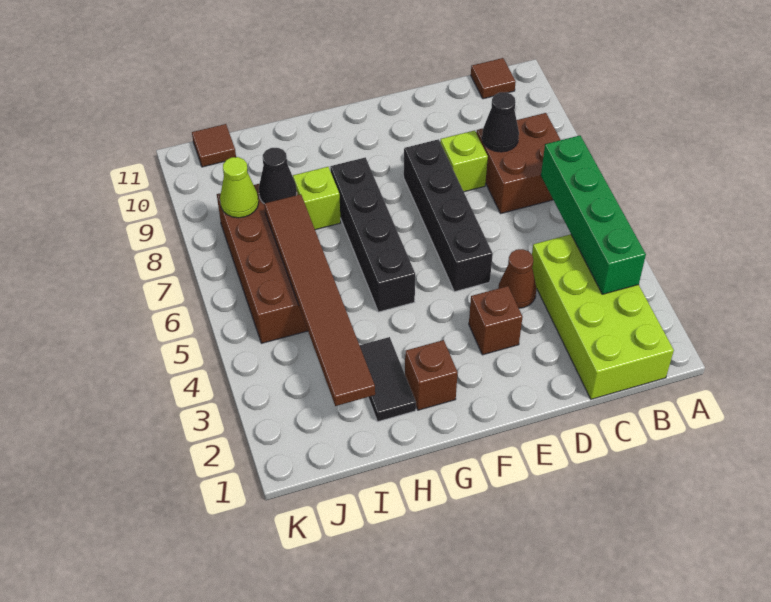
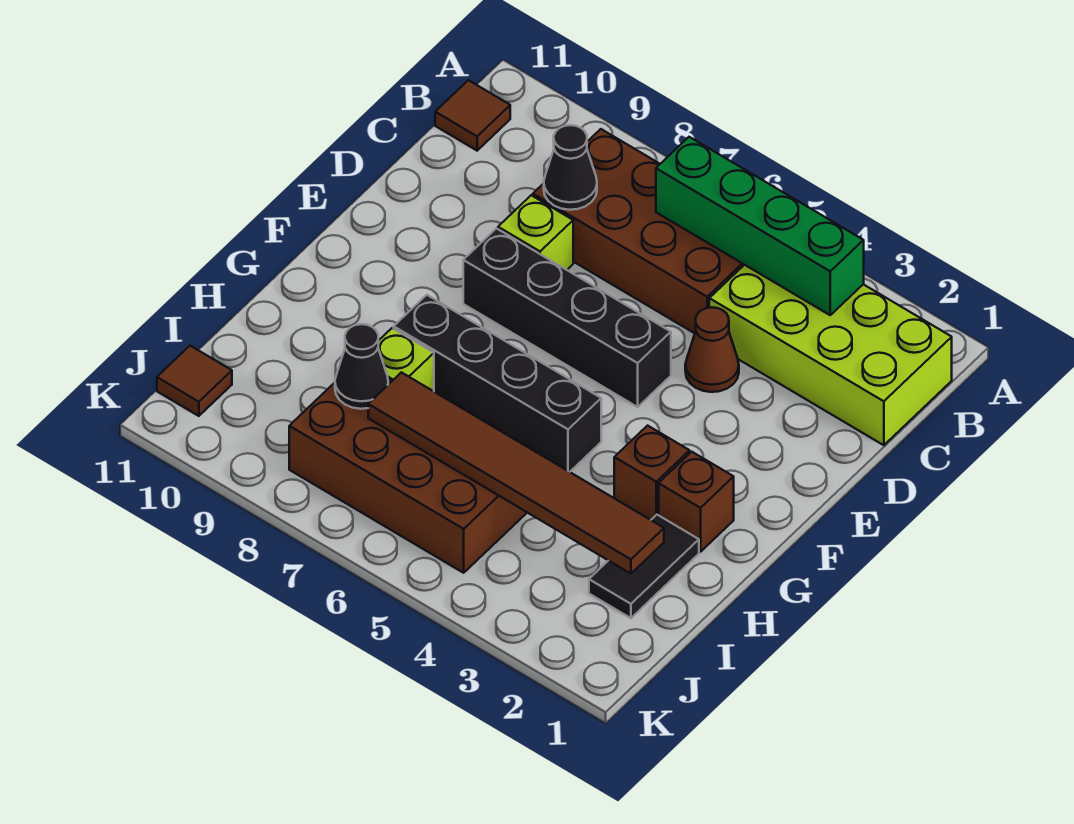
brown 2x2 brick [476,113,560,214] -> brown 2x4 brick [533,129,744,333]
brown 1x1 brick [469,286,522,355] -> brown 1x1 brick moved to [614,426,690,520]
black 1x2 tile [360,337,416,422] -> black 1x2 tile turned to [589,515,699,618]
lime 1x1 cone [220,157,259,218] -> none

